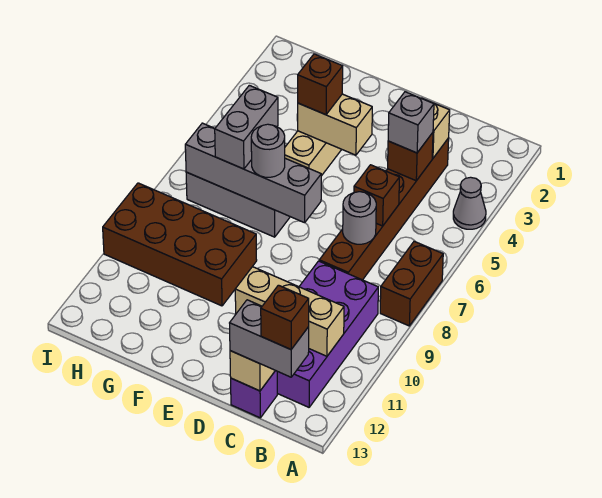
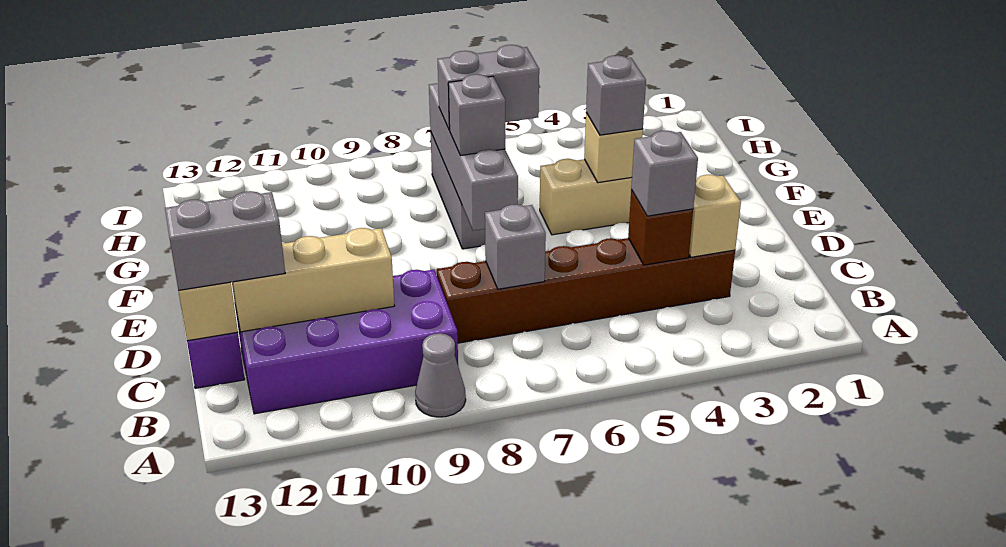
grey 1x1 cone [453,177,486,229] -> grey 1x1 cone moved to [415,333,466,417]
brown 1x2 brick [380,241,443,326] -> none
tan 1x3 brick [235,267,344,356] -> tan 1x3 brick turned to [232,228,394,332]
grey 1x2 brick [230,300,309,377] -> grey 1x2 brick turned to [165,191,285,290]
brown 1x1 brick [261,285,309,349] -> none
brown 1x1 brick [354,165,399,226] -> none
grey 1x1 round brick [343,192,376,244] -> grey 1x1 brick [485,204,546,289]
tan 1x2 brick [298,94,372,155] -> tan 1x1 brick [584,113,643,183]
brown 1x1 brick [298,54,343,115] -> grey 1x1 brick [586,55,646,135]
grey 1x1 round brick [251,124,285,177] -> grey 1x1 brick [448,74,505,156]
brown 2x4 brick [103,183,257,306] -> none

